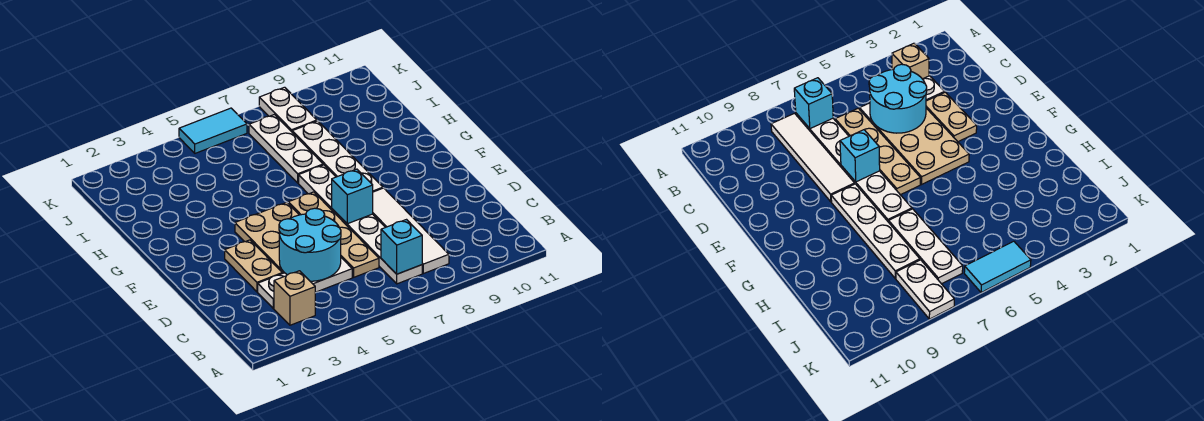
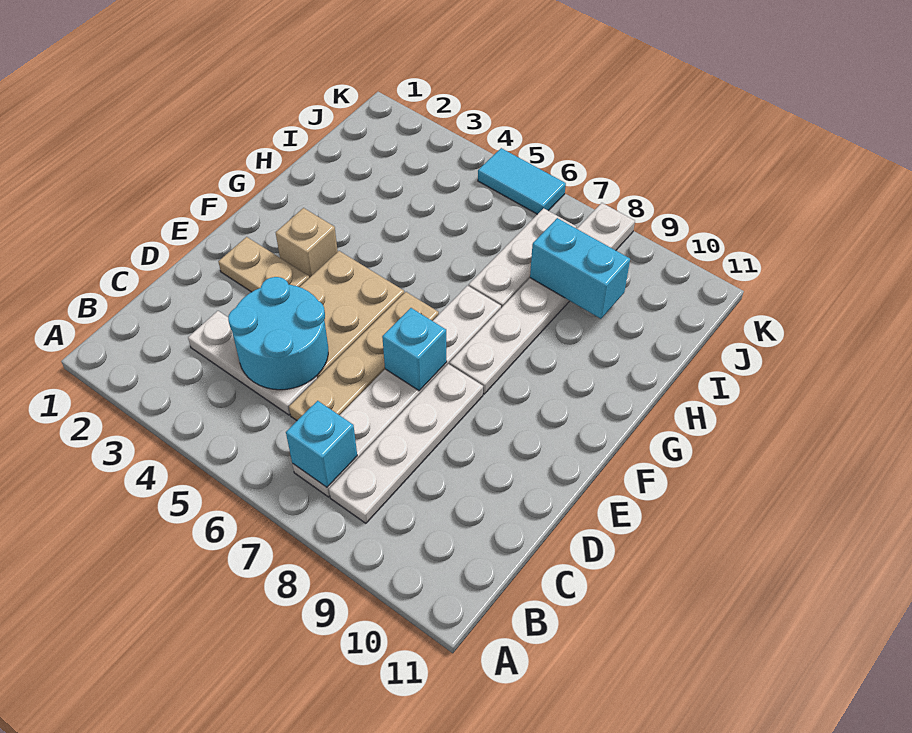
tan 1x1 brick [274,271,315,325] -> tan 1x1 brick moved to [276,208,338,278]
white 1x4 tile [373,188,449,274] -> white 1x4 plate [329,364,483,523]
tan 1x2 plate [225,240,282,292] -> tan 1x2 plate turned to [218,237,309,292]
none -> cyan 1x2 brick [530,218,630,319]

